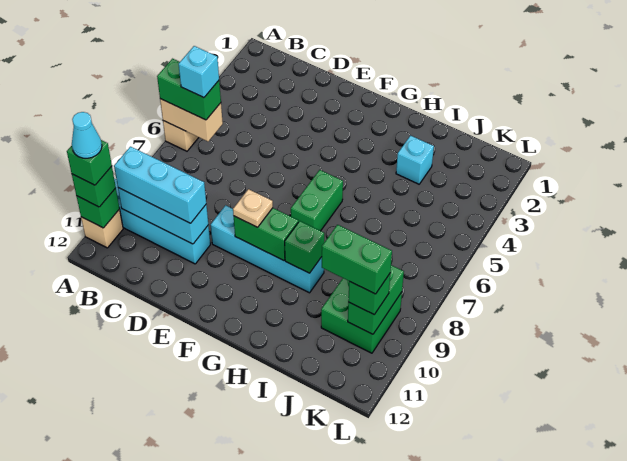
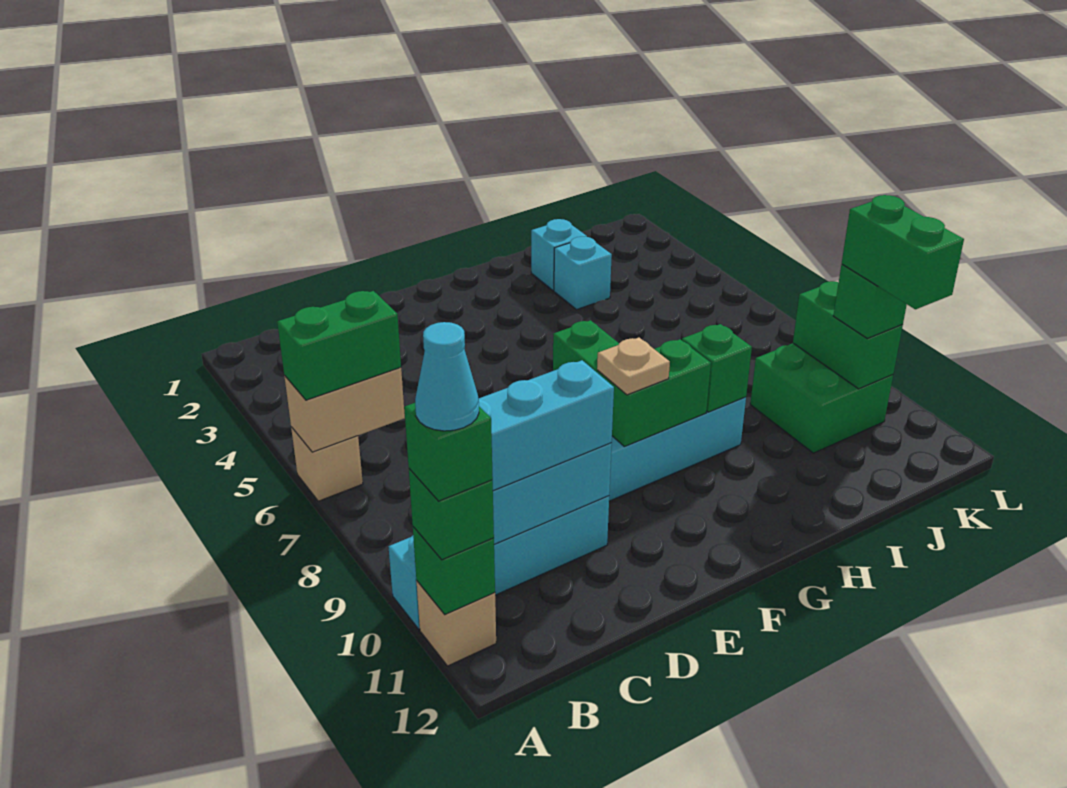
cyan 1x1 brick [179,46,219,98] -> cyan 1x1 brick moved to [531,219,587,290]
green 1x2 brick [322,225,392,294] -> green 1x2 brick turned to [842,195,964,309]

